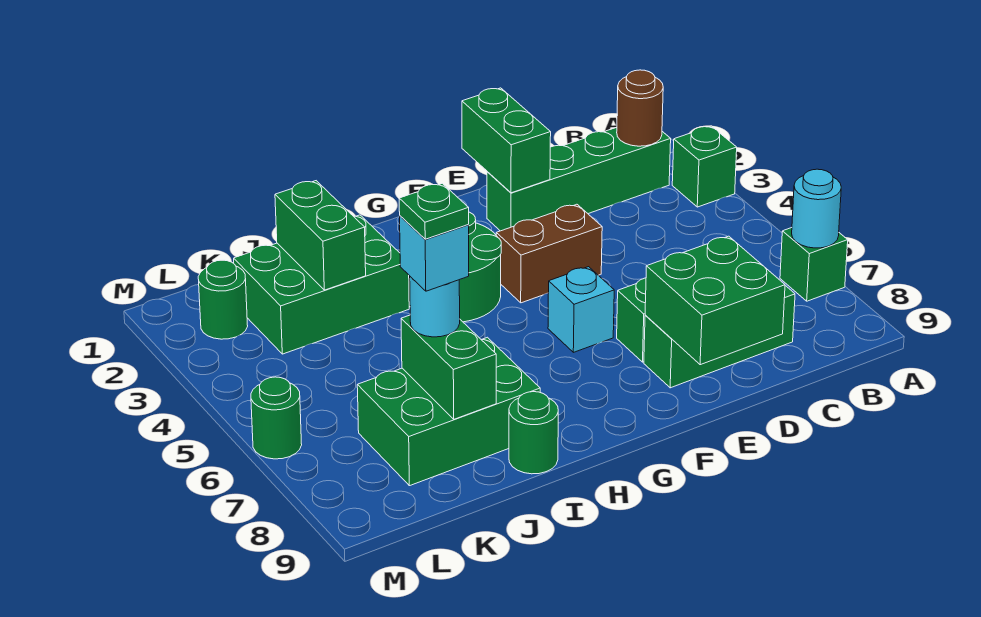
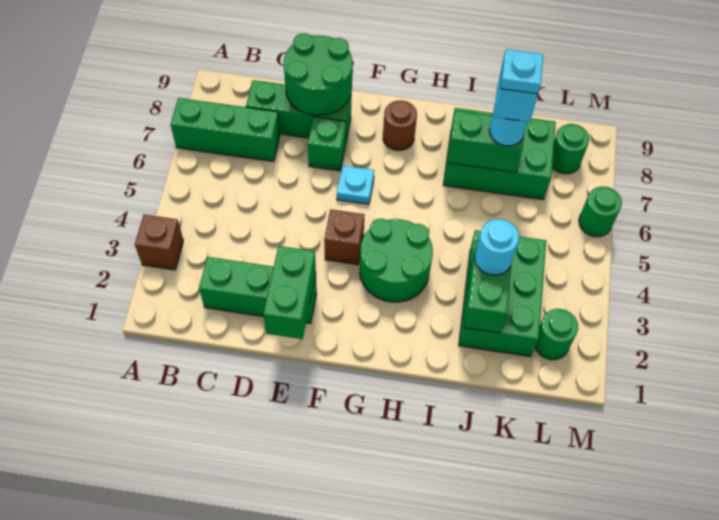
green 1x1 brick [672,126,737,207] -> brown 1x1 brick [135,215,183,270]
green 1x1 brick [780,228,848,301] -> green 1x3 brick [171,98,280,161]
cyan 1x1 round brick [792,169,841,248] -> cyan 1x1 round brick moved to [475,219,519,275]
green 1x4 brick [487,127,671,231] -> green 1x3 brick [199,257,317,323]
brown 1x1 round brick [617,70,663,146] -> brown 1x1 round brick moved to [383,101,417,150]
green 2x2 brick [645,236,785,365] -> green 2x2 round brick [284,33,353,115]
brown 1x2 brick [496,204,602,303] -> brown 1x1 brick [324,210,364,265]
cyan 1x1 brick [548,267,614,352] -> cyan 1x1 plate [337,165,374,204]
green 2x3 brick [234,215,409,354] -> green 2x3 brick turned to [459,230,546,357]
green 1x1 round brick [509,392,558,474] -> green 1x1 round brick moved to [552,124,589,174]
green 1x2 brick [401,315,496,419] -> green 1x2 brick turned to [447,111,524,172]
green 1x1 plate [399,183,469,239] -> cyan 1x1 plate [500,49,543,94]

